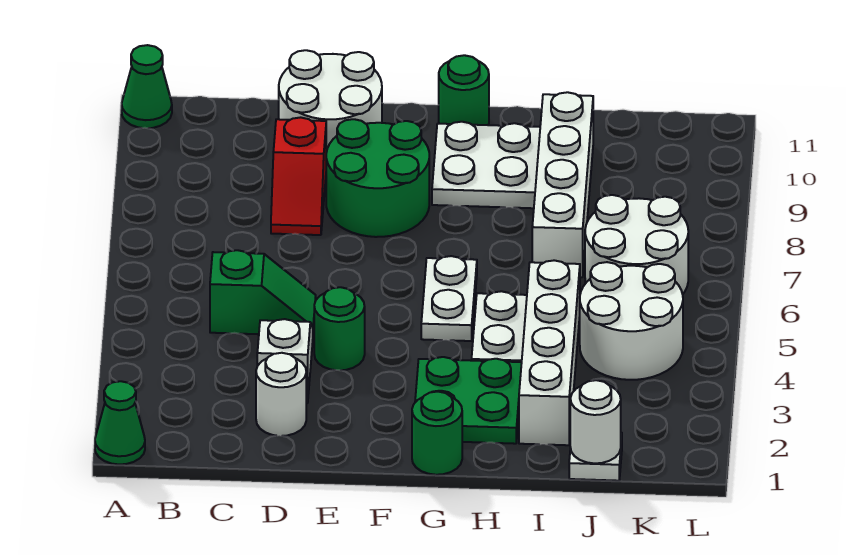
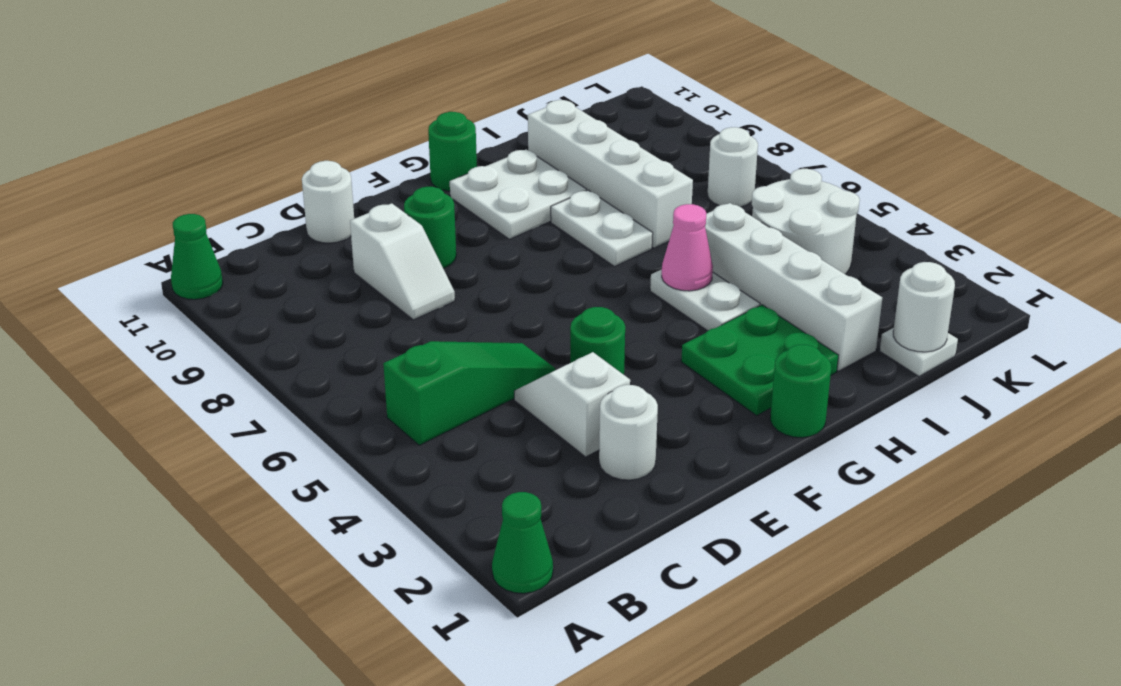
green 1x2 slope [210,250,316,334] -> green 1x3 slope [383,341,555,445]
red 1x2 slope [271,117,326,235] -> white 1x2 slope [350,203,455,320]
white 2x2 round brick [279,50,382,153] -> white 1x1 round brick [302,161,354,243]
green 2x2 round brick [326,119,429,237] -> green 1x1 round brick [404,187,456,268]
white 1x2 plate [421,256,477,341] -> white 1x2 plate moved to [551,190,653,266]
none -> pink 1x1 cone [662,204,713,291]
white 2x2 round brick [585,195,688,294] -> white 1x1 round brick [707,127,758,207]

